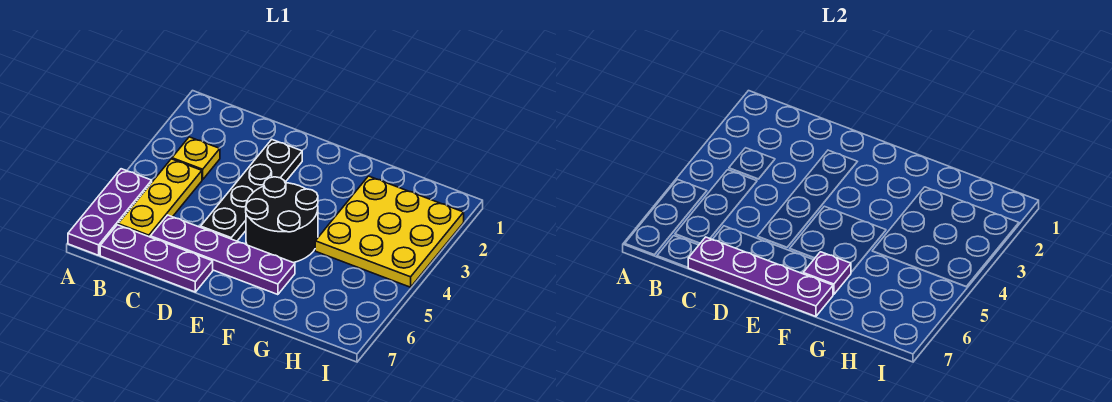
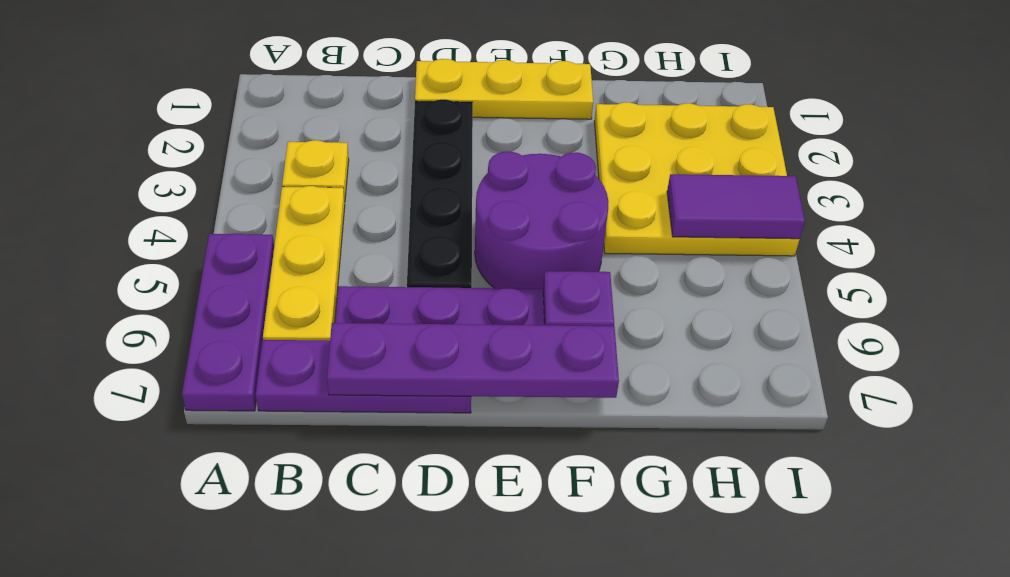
none -> yellow 1x3 plate [415,59,593,119]
black 2x2 round brick [246,177,318,263] -> purple 2x2 round brick [475,152,609,289]
none -> purple 1x2 tile [667,174,805,239]

